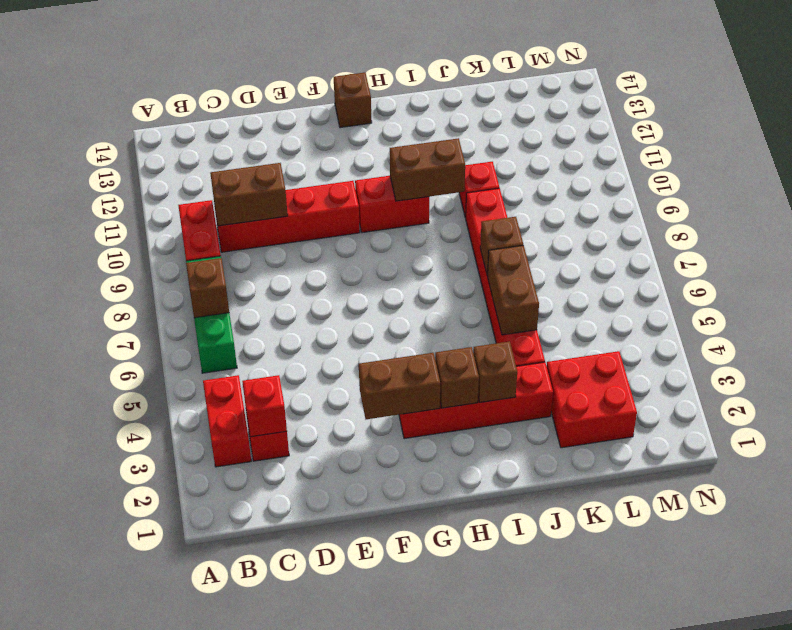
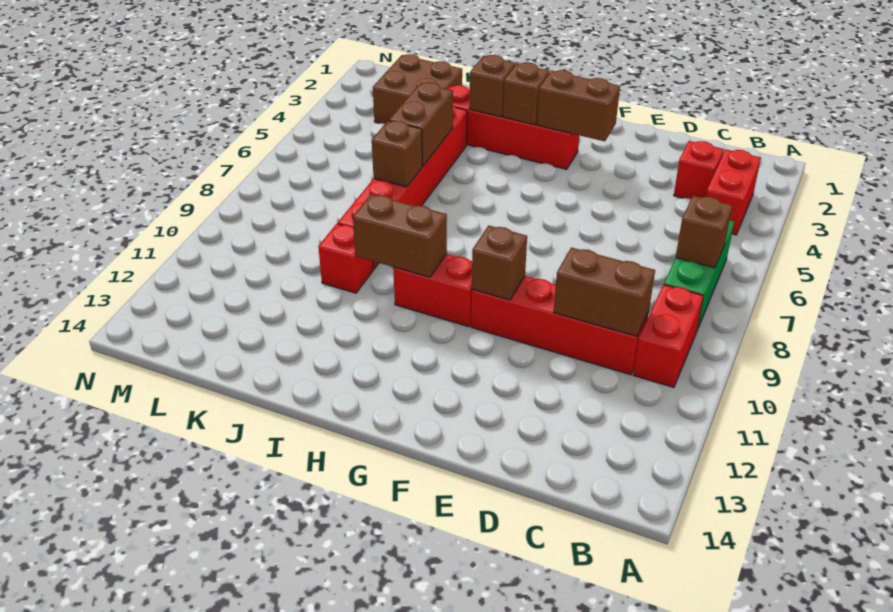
red 1x1 brick [242,375,287,437] -> none
brown 1x1 brick [334,73,372,128] -> brown 1x1 brick moved to [472,225,527,300]
red 2x2 brick [547,351,637,448] -> brown 2x2 brick [373,54,462,124]

